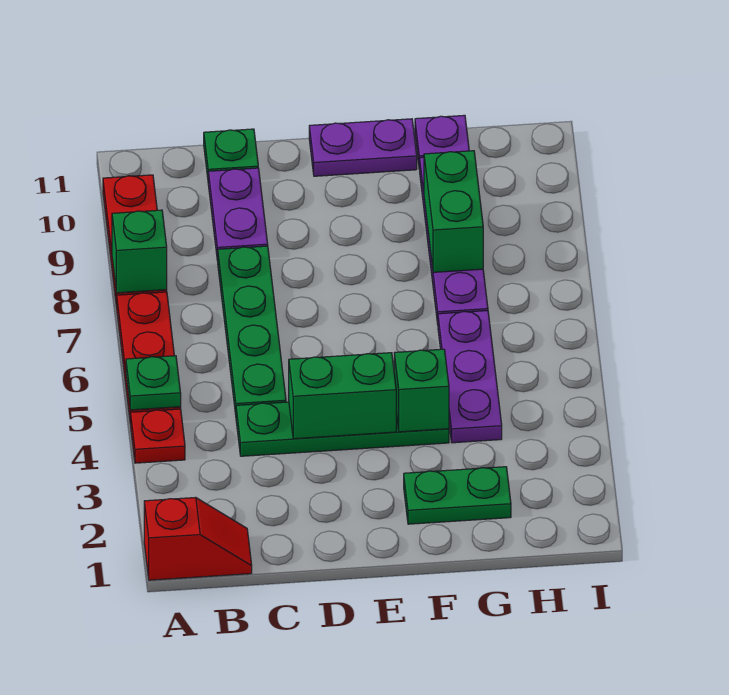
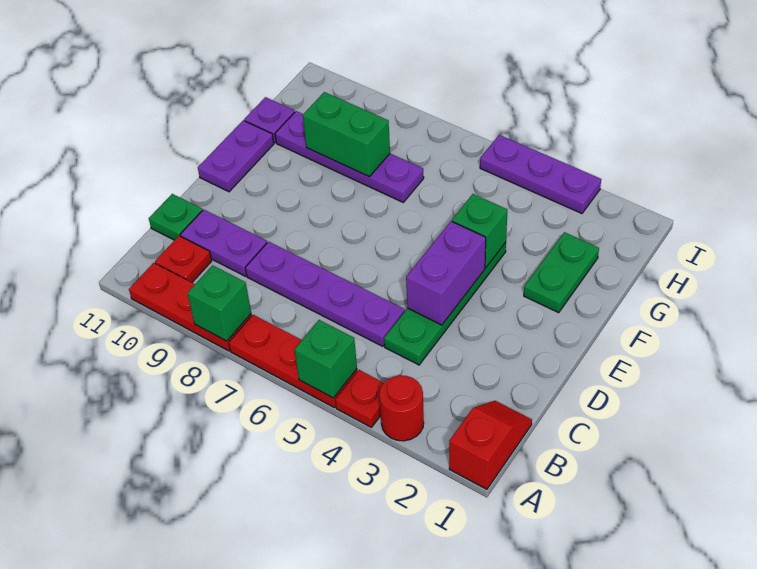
none -> red 1x1 round brick [379,375,424,441]
green 1x1 plate [126,356,181,410] -> green 1x1 brick [295,320,357,398]
none -> red 1x1 plate [155,236,212,282]
green 1x4 plate [218,246,286,415] -> purple 1x4 plate [246,242,405,346]
green 1x2 brick [289,353,396,439] -> purple 1x2 brick [406,221,486,325]
purple 1x3 plate [438,311,502,443] -> purple 1x3 plate moved to [480,135,601,213]

